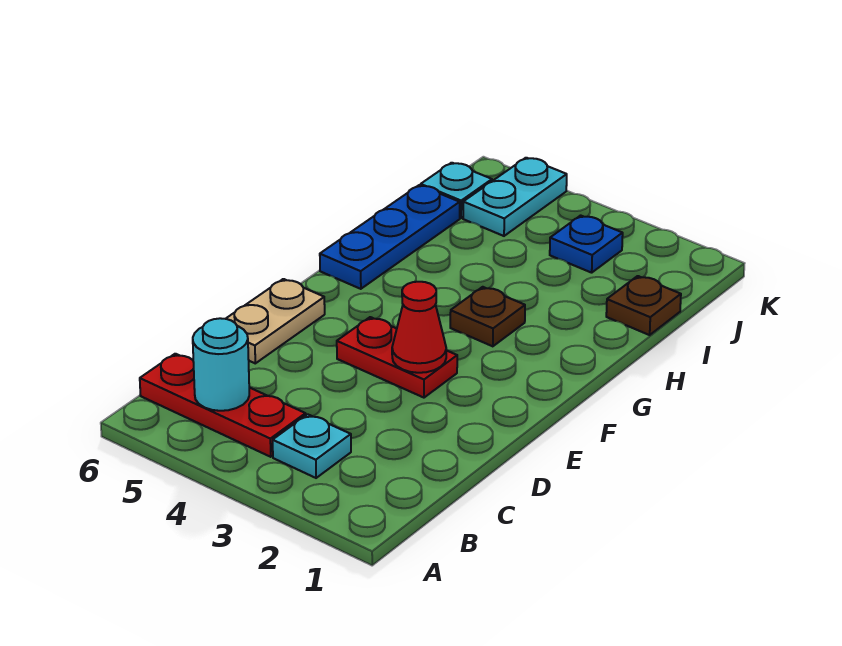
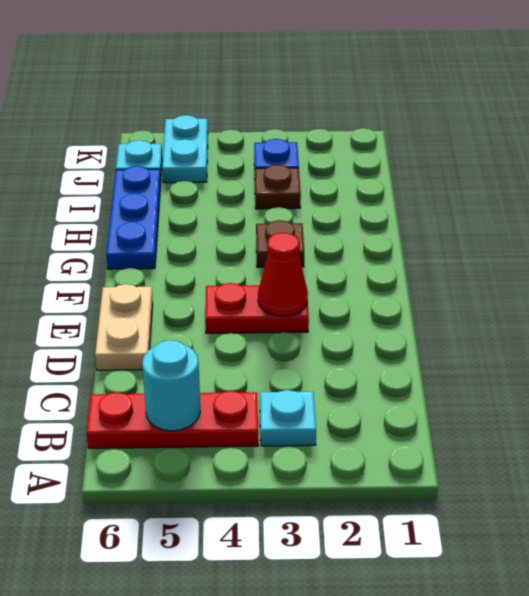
brown 1x1 plate [606,276,681,335] -> brown 1x1 plate moved to [255,165,301,209]

